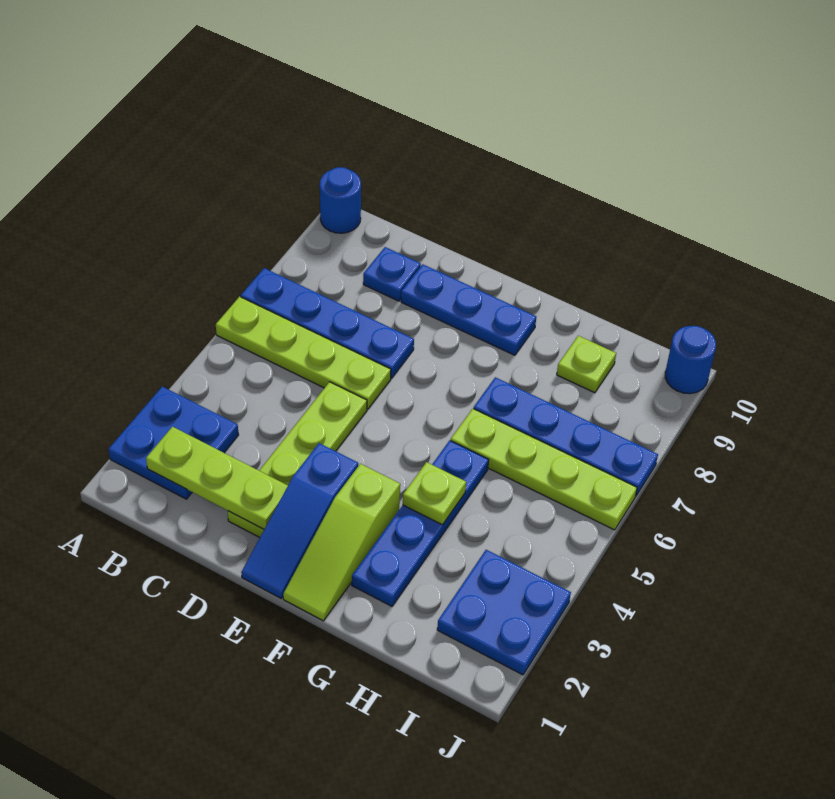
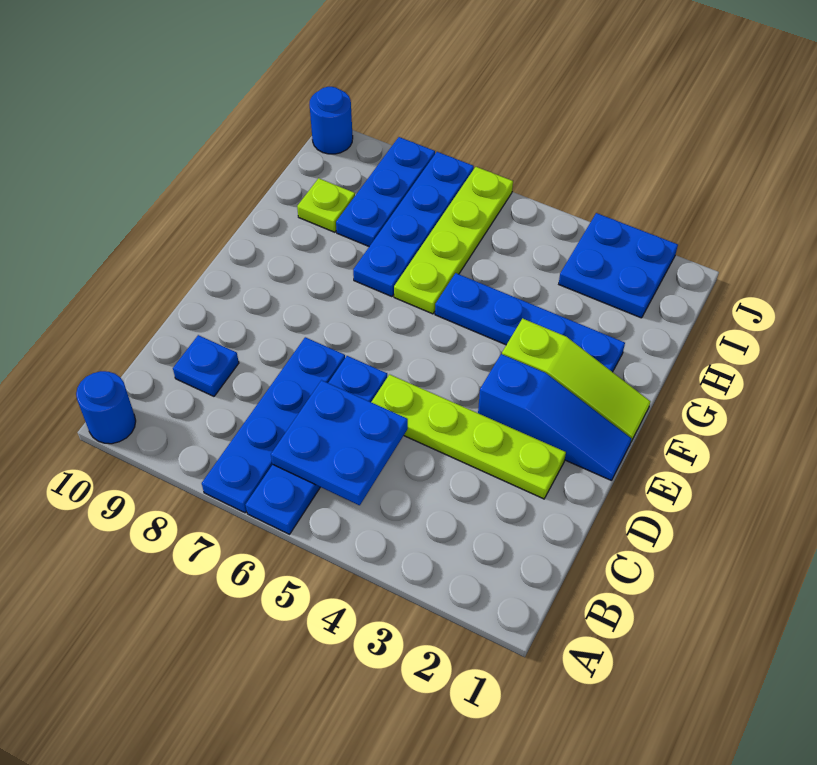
blue 2x2 plate [109,387,239,499] -> blue 2x2 plate moved to [271,380,408,505]
lime 1x4 plate [216,297,391,409] -> blue 1x4 plate [246,356,387,534]
lime 1x3 plate [146,427,288,529] -> none
blue 1x3 plate [401,264,536,355] -> blue 1x3 plate moved to [336,137,435,246]
lime 1x1 plate [403,462,466,525] -> none

